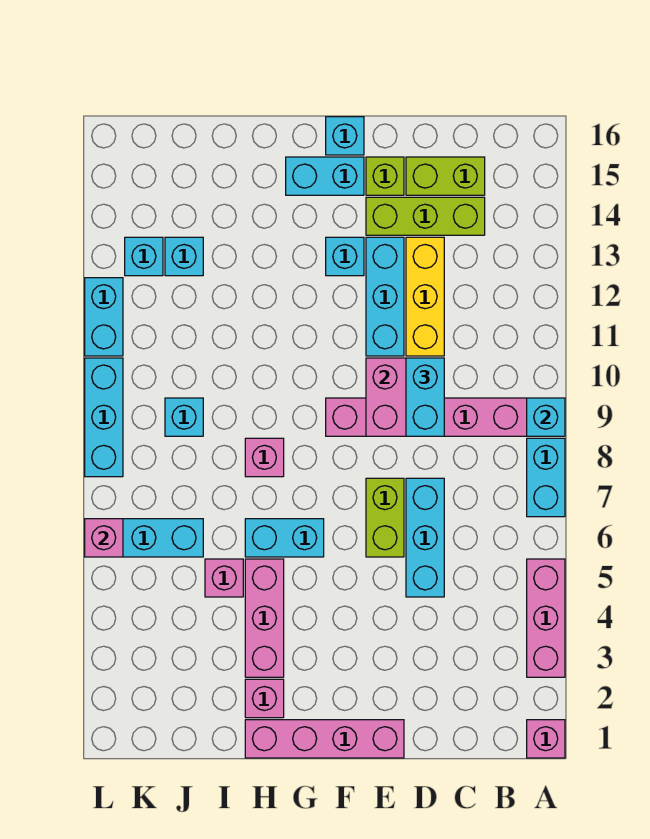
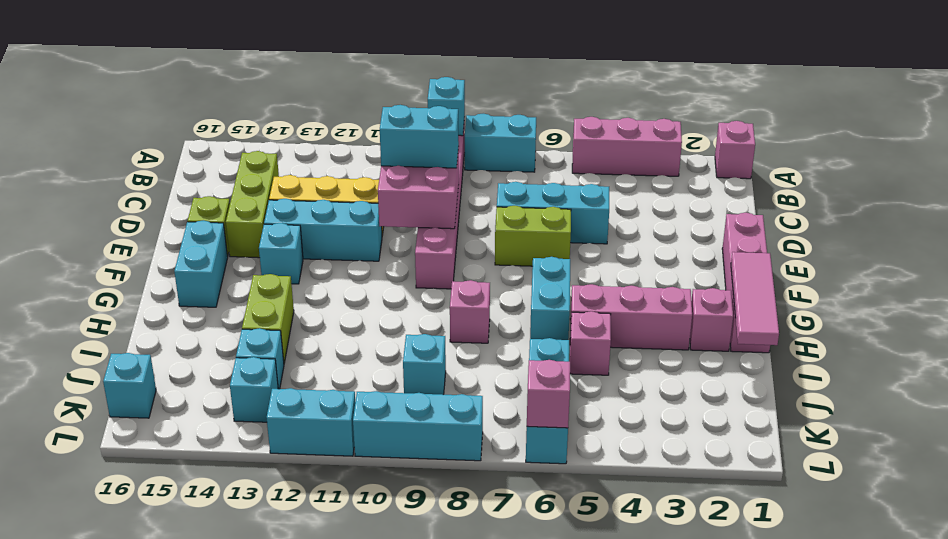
lime 1x2 brick [406,157,485,195] -> lime 1x2 brick moved to [242,274,294,363]
cyan 1x1 brick [326,117,364,155] -> cyan 1x1 brick moved to [103,353,156,418]
none -> pink 1x3 tile [731,252,779,345]

